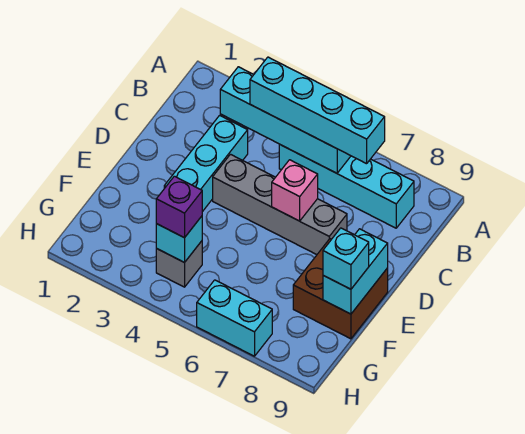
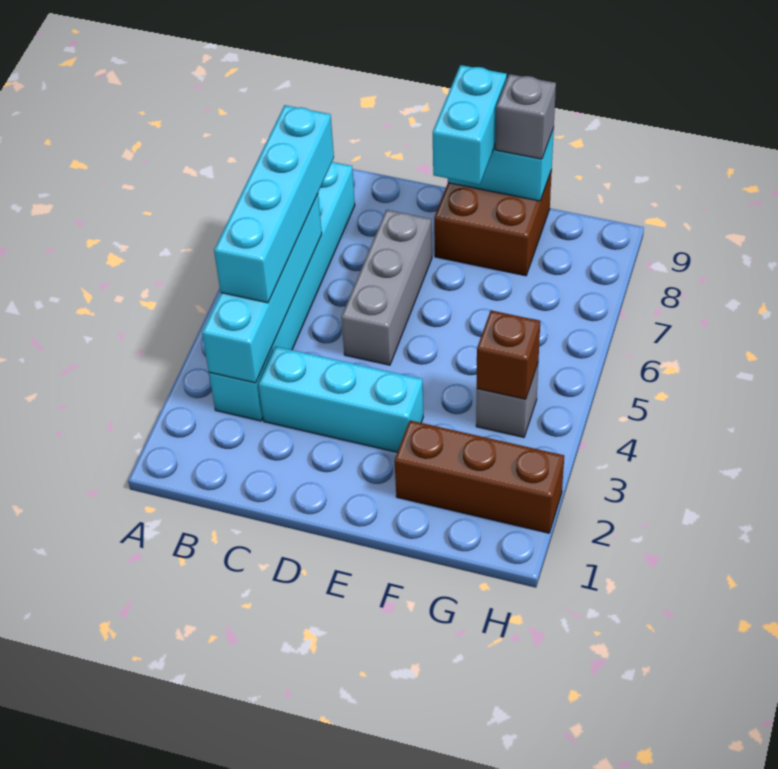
cyan 1x4 brick [279,144,414,228] -> cyan 1x6 brick [209,162,355,421]
grey 1x4 brick [213,154,347,255] -> grey 1x3 brick [341,210,432,365]
pink 1x1 brick [272,160,318,221] -> none
none -> brown 1x3 brick [395,420,564,533]
cyan 1x1 brick [323,228,369,289] -> grey 1x1 brick [496,74,556,159]
cyan 1x1 brick [156,216,202,263] -> brown 1x1 brick [477,310,540,399]
purple 1x1 brick [156,176,202,238] -> none
cyan 1x2 brick [197,280,272,356] -> cyan 1x2 brick moved to [433,65,507,185]

